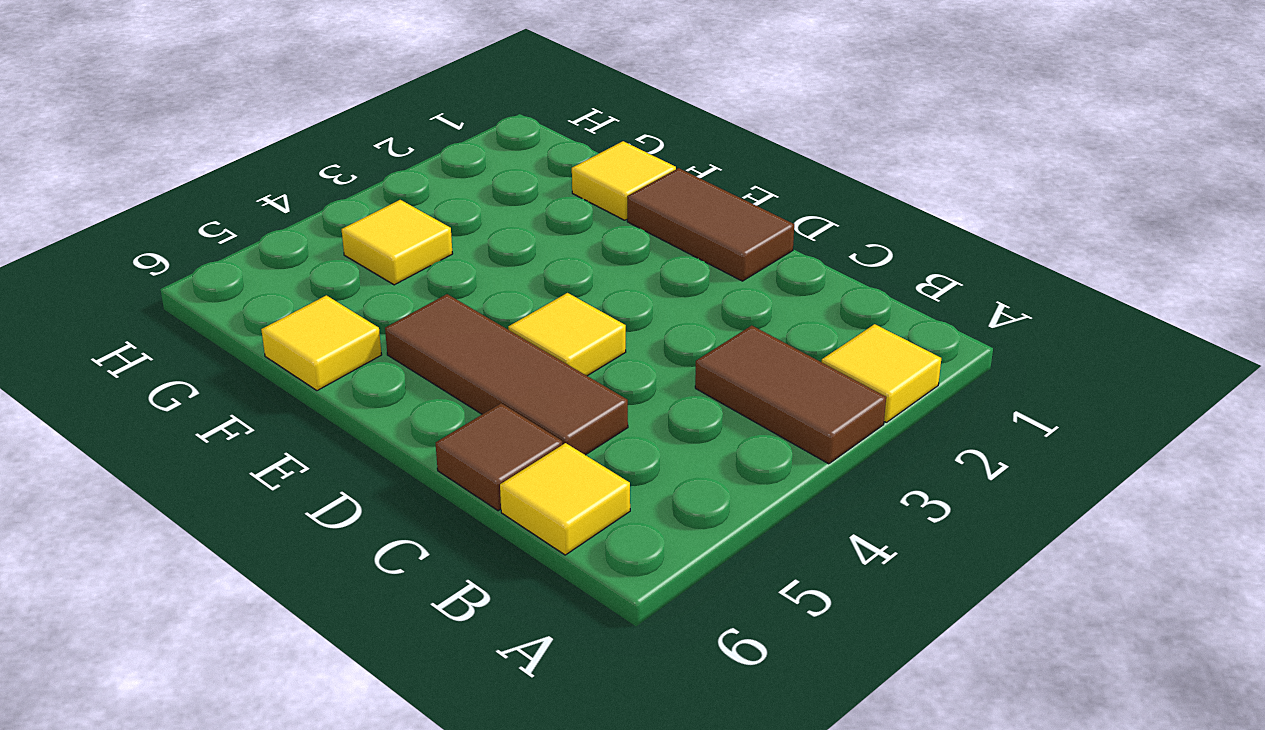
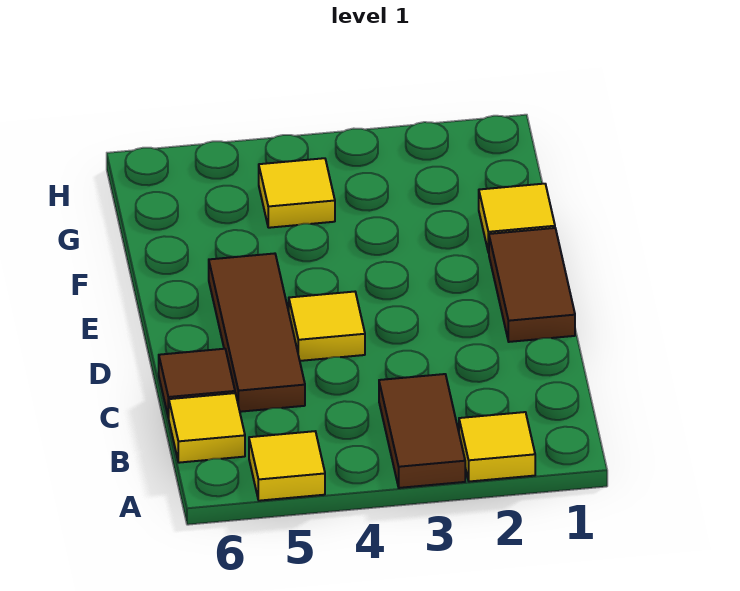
yellow 1x1 tile [261,295,382,391] -> yellow 1x1 tile moved to [249,431,325,501]

